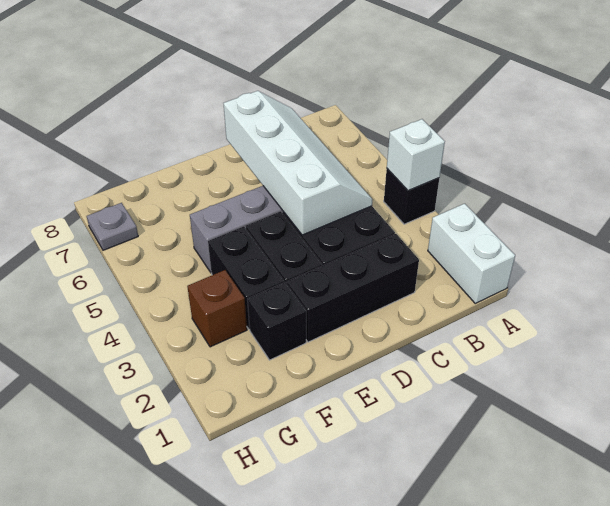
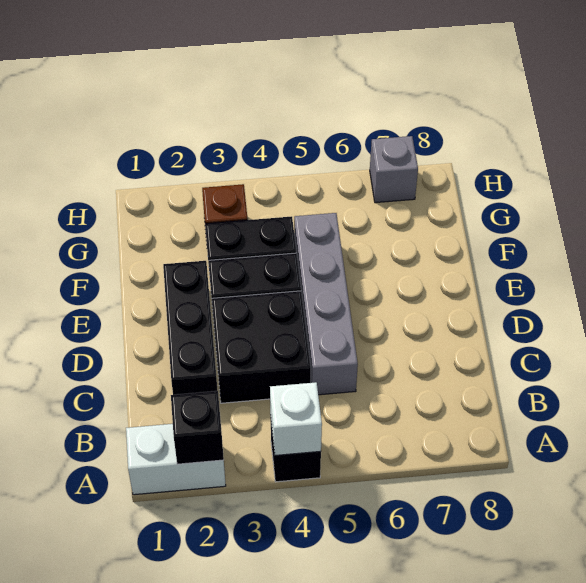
white 2x4 slope [224,91,373,235] -> none
black 1x1 brick [248,282,306,360] -> black 1x1 brick moved to [171,391,224,464]
grey 1x1 plate [87,203,138,250] -> grey 1x1 brick [370,136,418,203]

